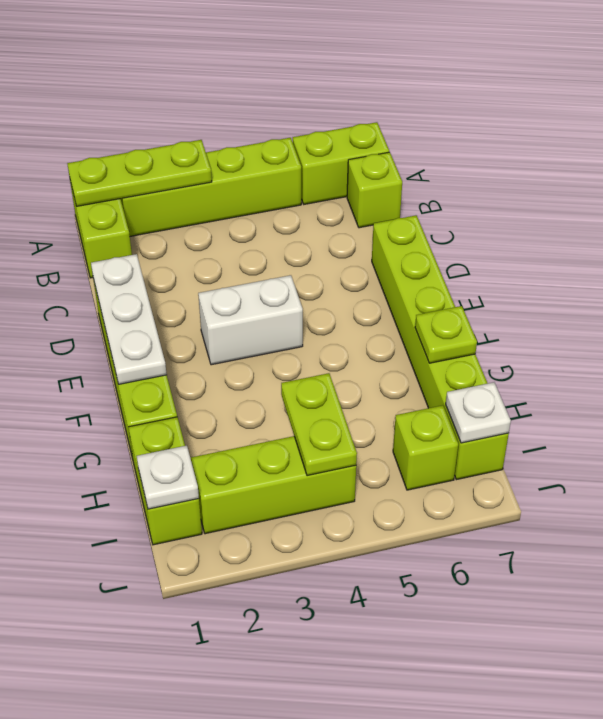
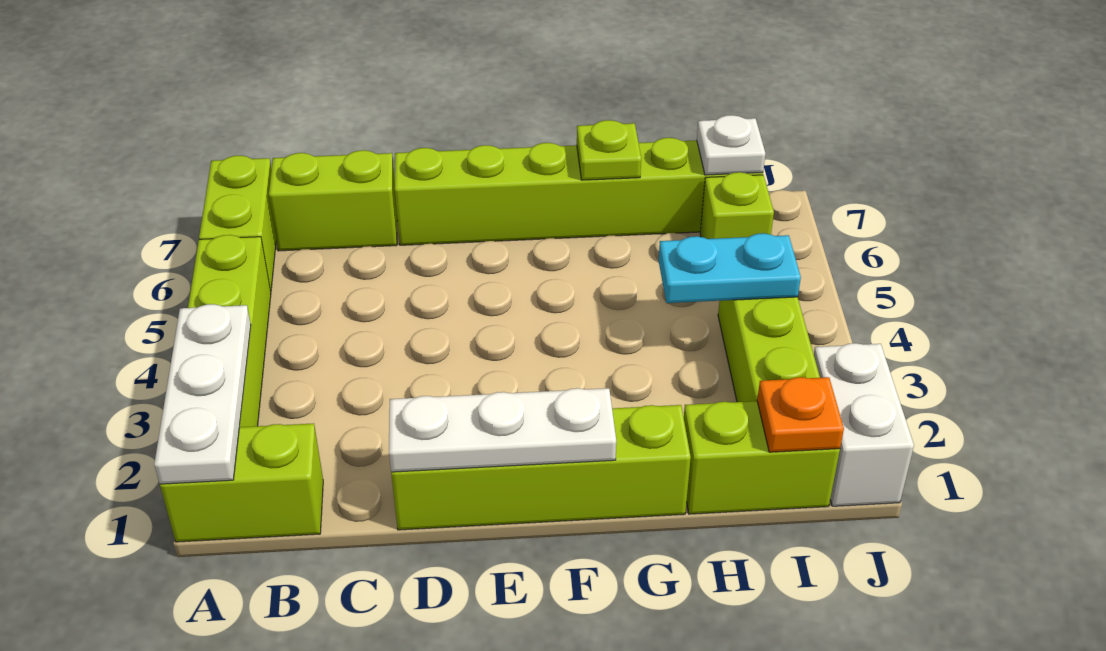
lime 1x3 plate [67,140,212,206] -> white 1x3 plate [154,304,251,484]
lime 1x1 brick [347,152,402,228] -> lime 1x2 brick [269,150,397,251]
white 1x2 brick [198,275,303,365] -> white 1x2 brick moved to [814,343,914,506]
lime 1x2 plate [281,373,357,476] -> cyan 1x2 plate [659,233,801,303]
white 1x1 plate [137,446,199,509] -> orange 1x1 plate [757,377,844,452]

